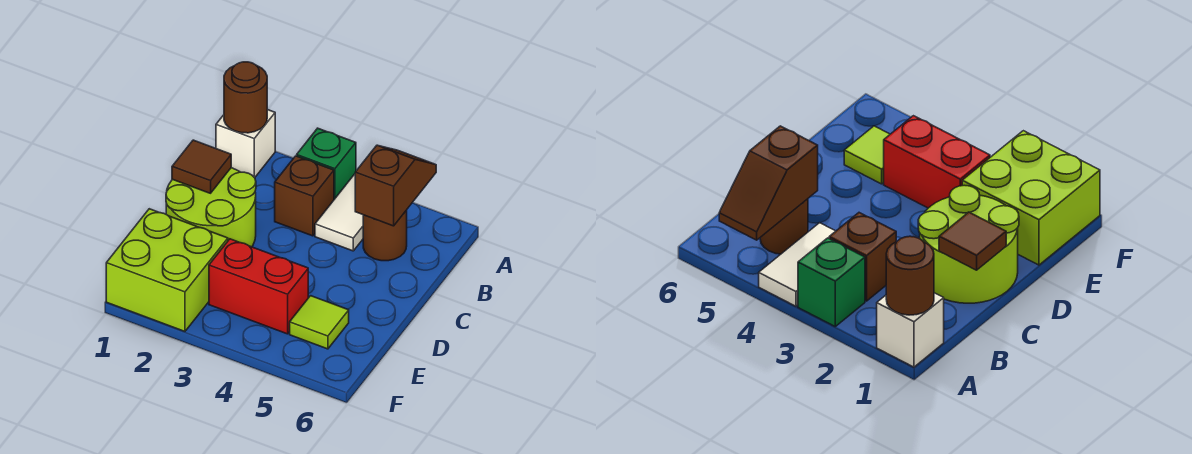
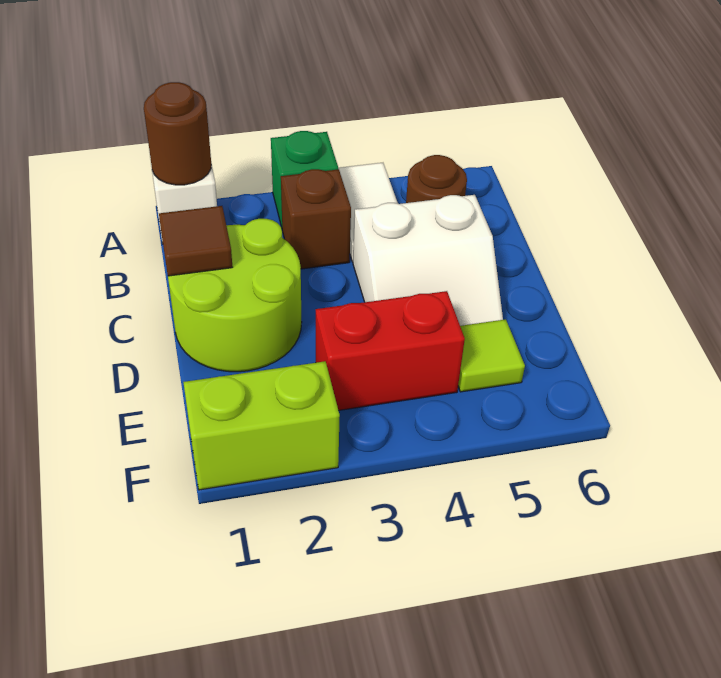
brown 1x2 slope [355,145,436,226] -> none
none -> white 2x2 slope [353,195,503,326]
lime 2x2 brick [106,209,228,331] -> lime 1x2 brick [183,361,340,490]

